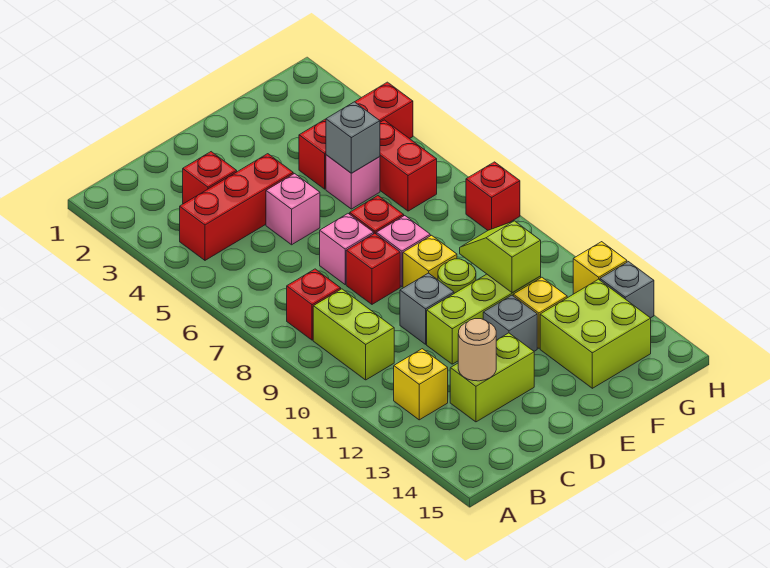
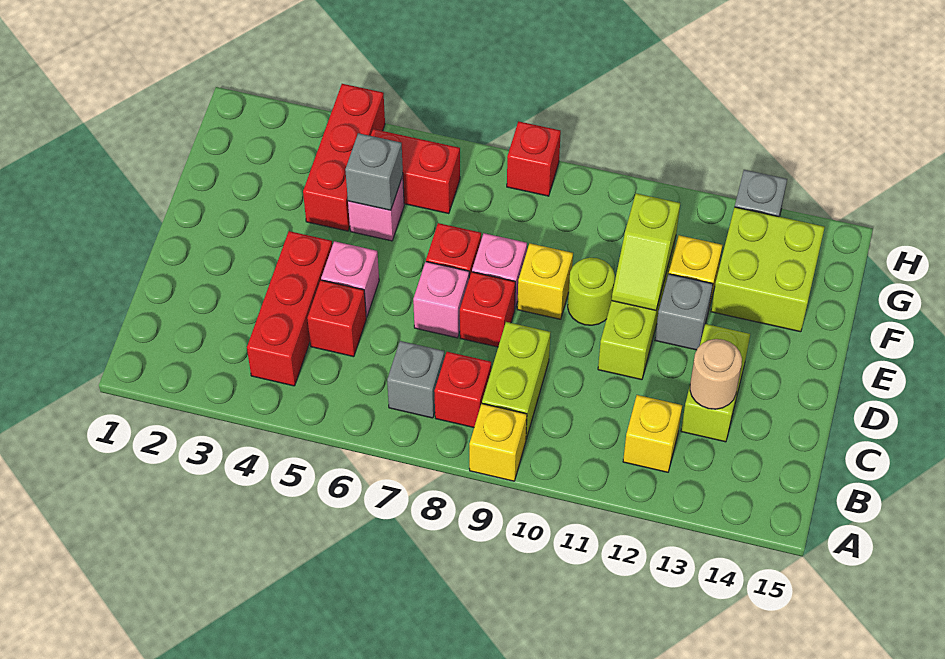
lime 1x2 brick [313,289,394,380] -> lime 1x2 brick turned to [482,322,550,439]
red 1x1 brick [183,152,237,204] -> red 1x1 brick moved to [307,280,366,357]
grey 1x1 brick [400,273,454,344] -> grey 1x1 brick moved to [387,341,445,418]
lime 1x2 slope [460,221,541,293] -> lime 1x2 slope turned to [612,193,680,310]
yellow 1x1 brick [573,242,627,294] -> yellow 1x1 brick moved to [469,404,527,481]

